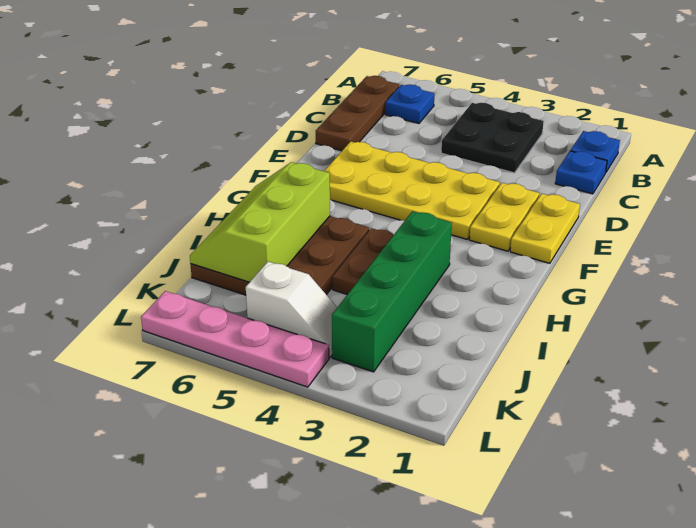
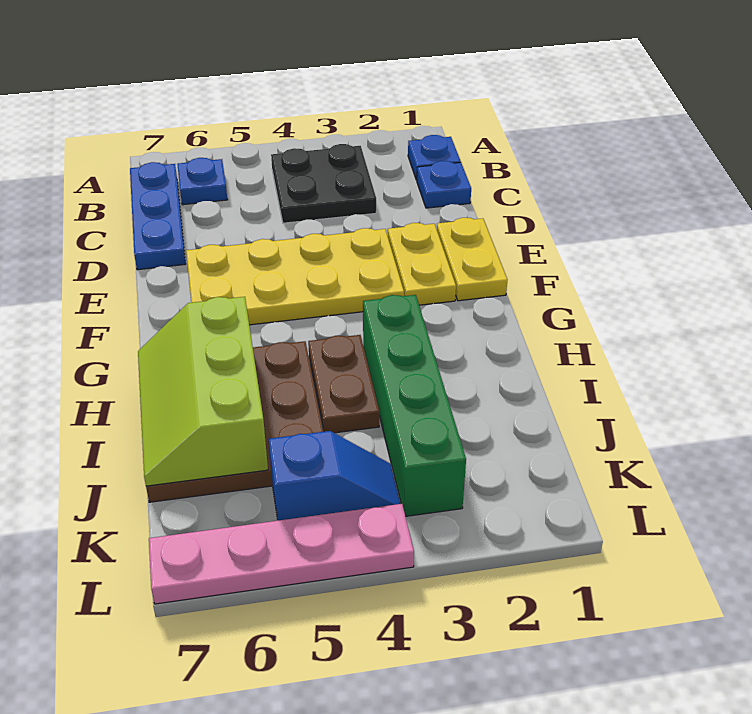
brown 1x3 plate [316,76,399,151] -> blue 1x3 plate [130,162,185,270]
white 1x2 slope [246,262,337,357] -> blue 1x2 slope [269,431,400,520]

